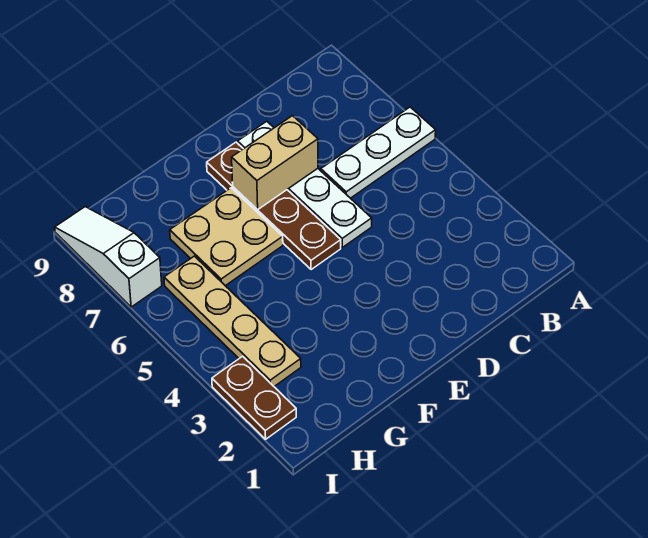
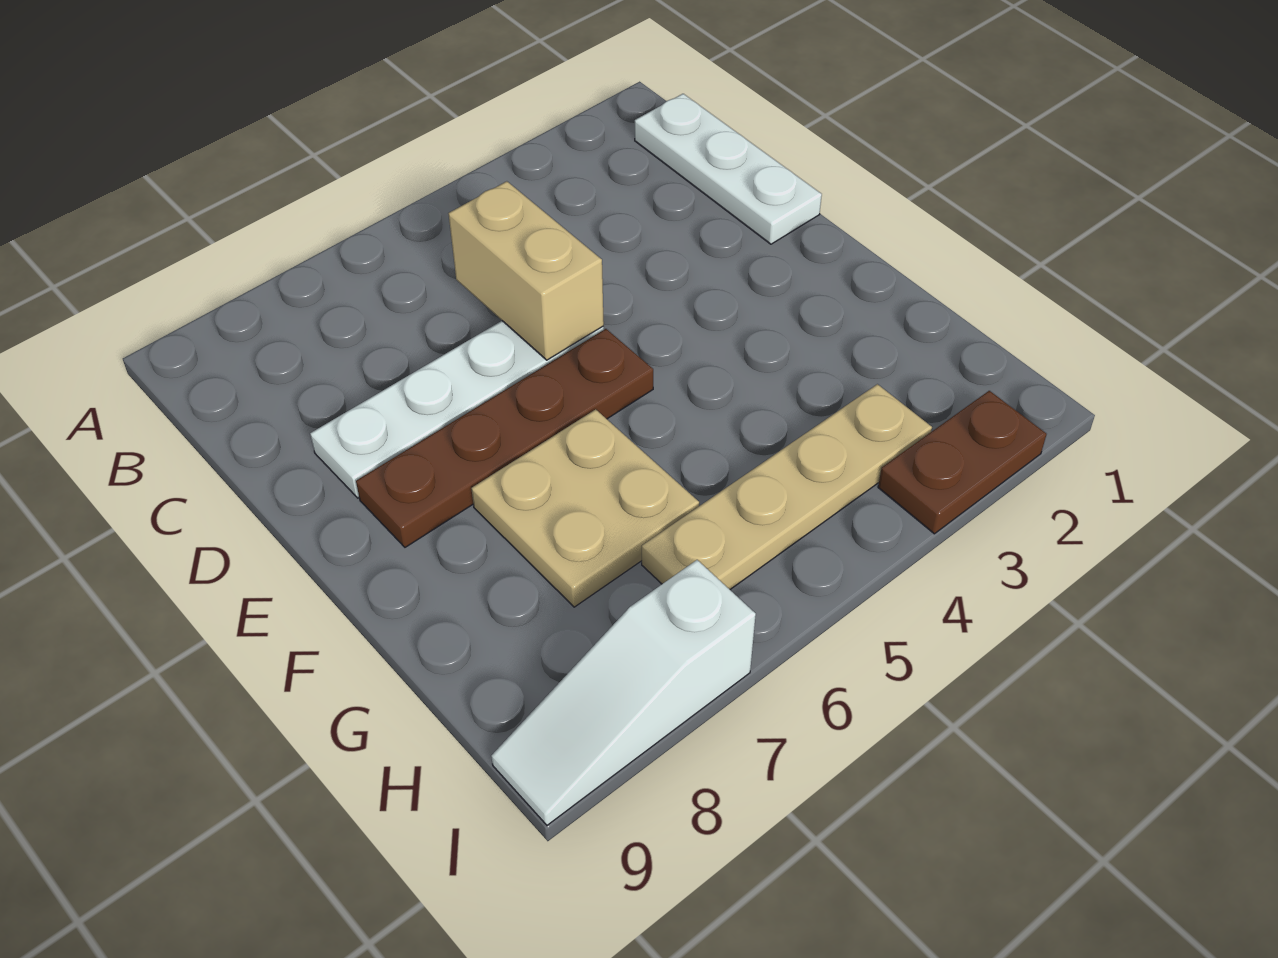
white 1x3 plate [321,107,436,198] -> white 1x3 plate moved to [635,94,822,244]
tan 1x2 brick [232,116,318,210] -> tan 1x2 brick moved to [448,181,604,360]

